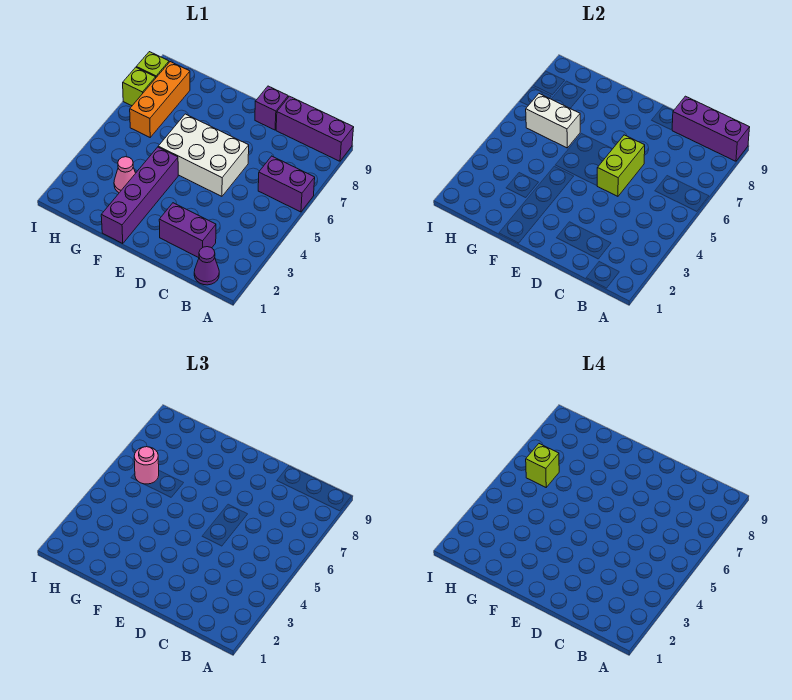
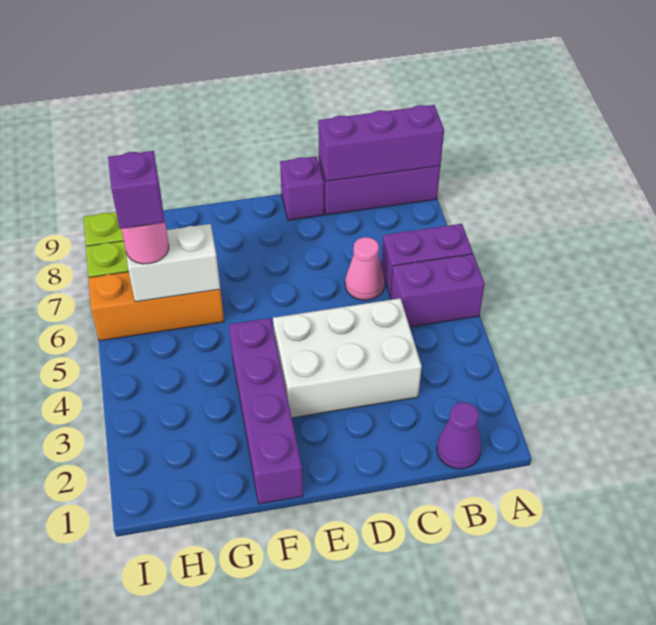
purple 1x2 brick [159,203,216,258] -> purple 1x2 brick moved to [391,254,485,327]
white 2x3 brick [158,114,249,196] -> white 2x3 brick moved to [273,298,422,418]
lime 1x2 brick [597,135,645,196] -> none
pink 1x1 cone [114,157,135,193] -> pink 1x1 cone moved to [345,237,384,300]
orange 1x3 brick [130,62,190,137] -> orange 1x3 brick turned to [88,272,224,341]
lime 1x1 brick [526,444,559,487] -> purple 1x1 brick [108,151,165,229]

